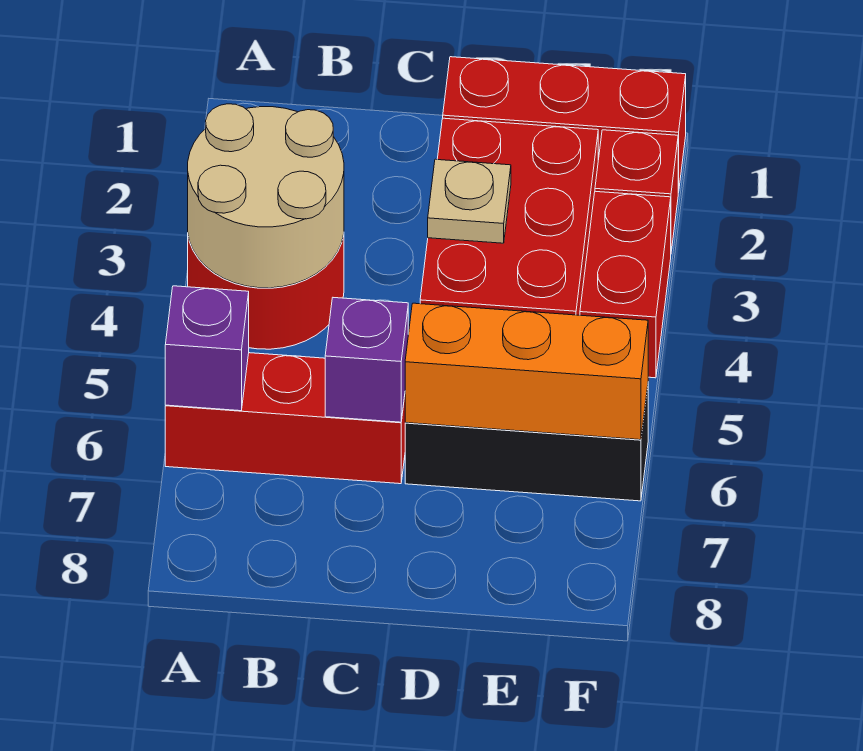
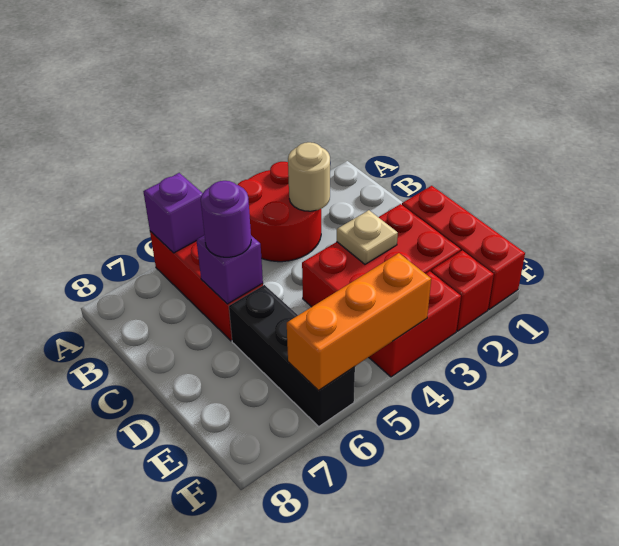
tan 2x2 round brick [188,104,344,288] -> tan 1x1 round brick [288,142,330,211]
none -> purple 1x1 round brick [201,181,251,257]
orange 1x3 brick [405,303,648,440] -> orange 1x3 brick turned to [287,253,431,391]

